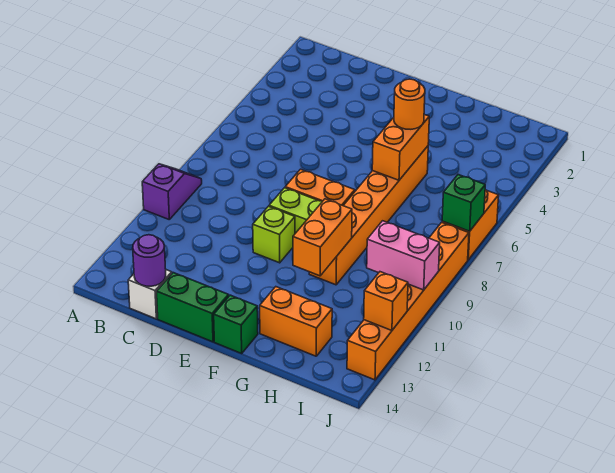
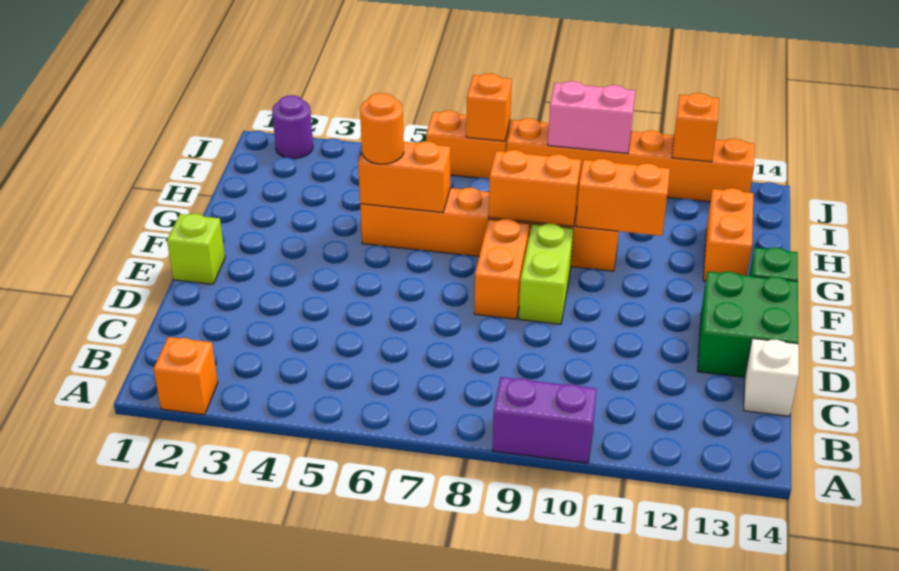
none -> orange 1x1 brick [154,337,218,415]
purple 1x2 slope [142,164,202,219] -> purple 1x2 brick [492,377,597,463]
purple 1x1 round brick [133,235,166,286] -> purple 1x1 round brick moved to [272,95,313,159]
green 1x2 brick [157,273,229,342] -> green 2x2 brick [697,271,798,377]
lime 1x1 brick [253,206,295,263] -> lime 1x1 brick moved to [167,214,225,284]
none -> orange 1x2 brick [489,150,581,226]
pink 1x2 brick [367,221,440,290] -> pink 1x2 brick turned to [548,81,635,153]
green 1x1 brick [442,175,485,231] -> orange 1x1 brick [466,73,512,141]

